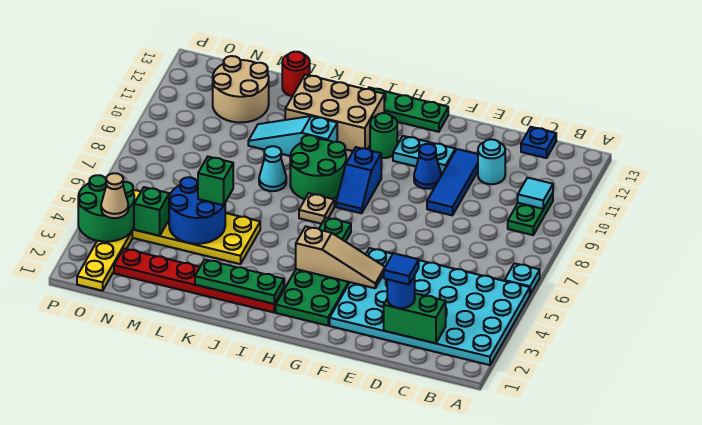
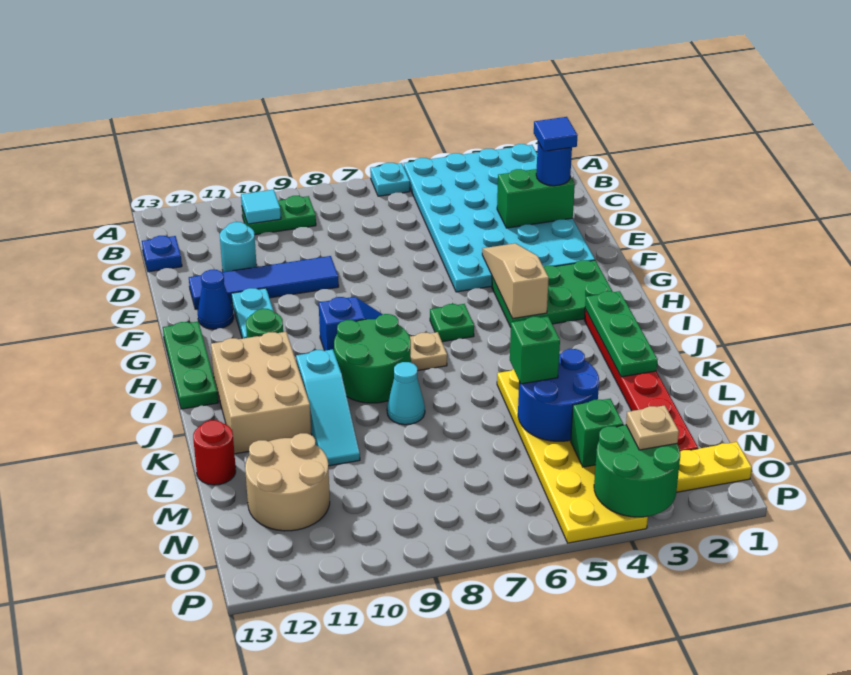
green 1x2 brick [384,293,446,343] -> green 1x2 brick turned to [497,169,575,228]
blue 1x3 tile [427,149,478,215] -> blue 1x4 tile [189,256,339,309]
blue 1x1 cone [414,144,441,189] -> blue 1x1 cone moved to [198,270,234,329]
tan 1x1 cone [101,173,128,218] -> tan 1x1 plate [626,405,679,450]

